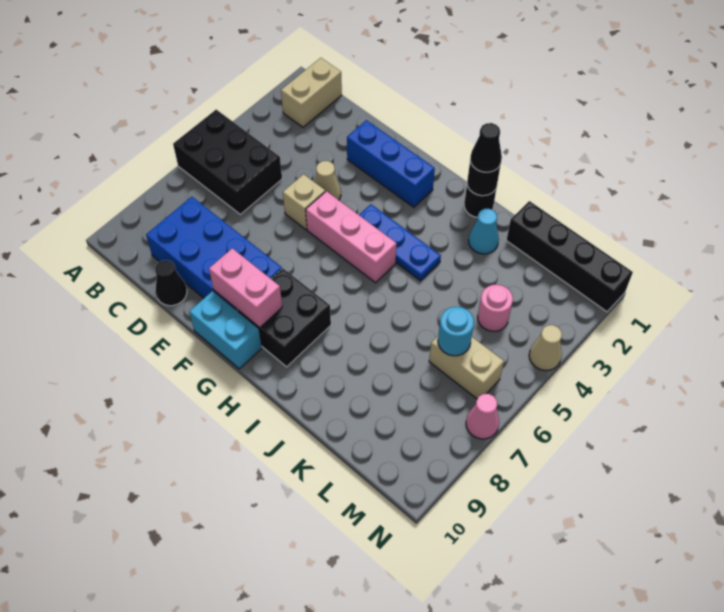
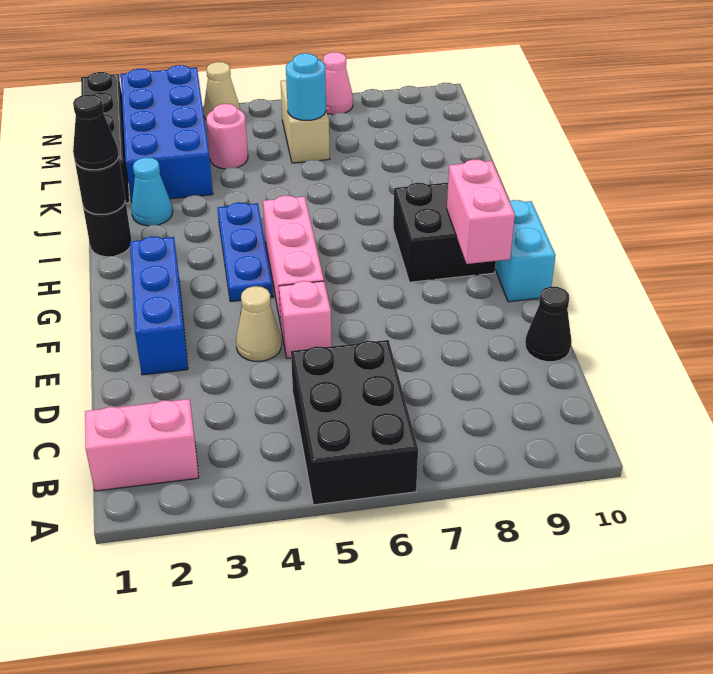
tan 1x2 brick [281,58,342,127] -> pink 1x2 brick [85,399,199,491]
blue 2x4 brick [146,197,282,311] -> blue 2x4 brick moved to [121,65,213,202]
tan 1x1 brick [283,174,325,230] -> pink 1x1 brick [279,281,332,358]

